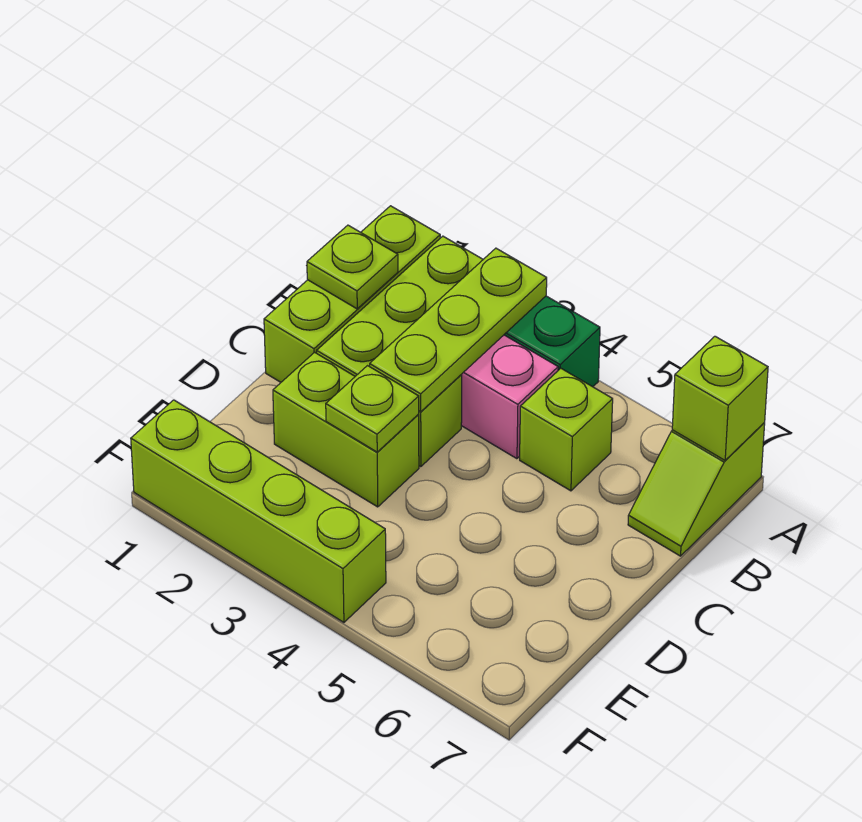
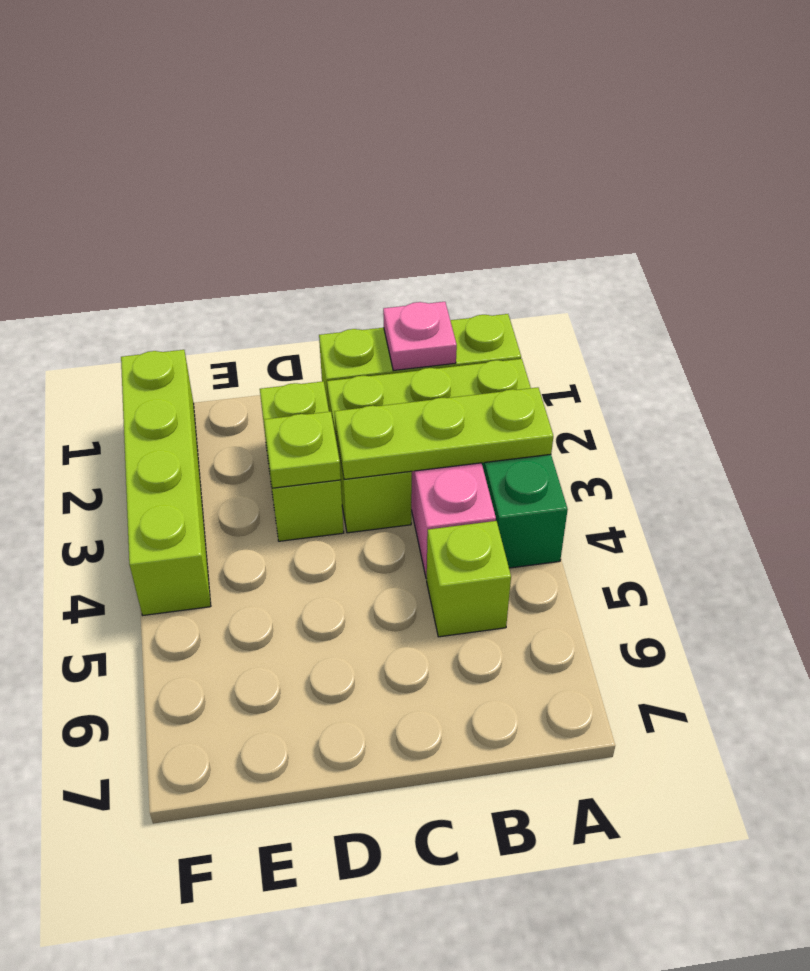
lime 1x2 slope [628,423,765,556] -> none
lime 1x1 brick [672,336,768,460] -> none
lime 1x1 plate [307,225,398,309] -> pink 1x1 plate [383,302,457,370]

